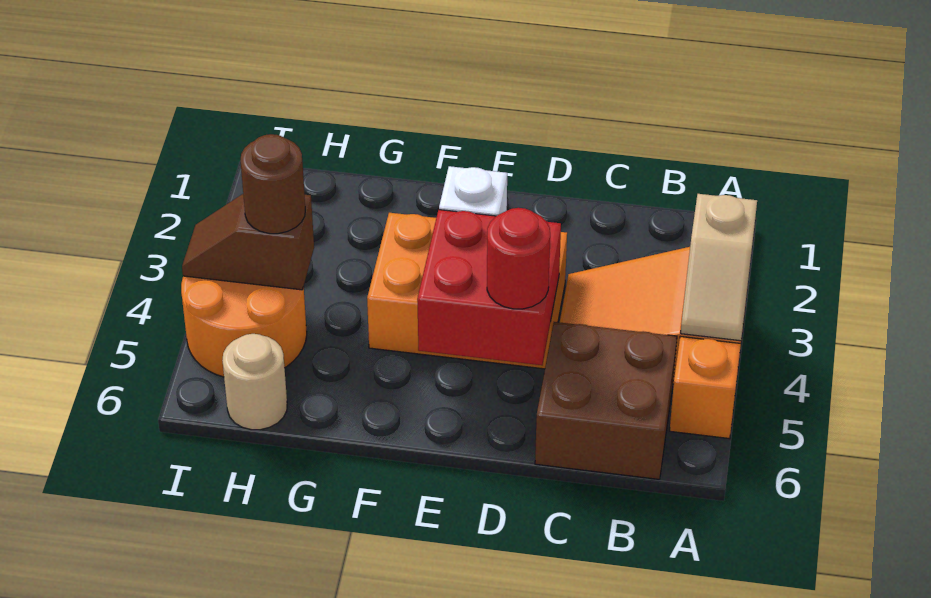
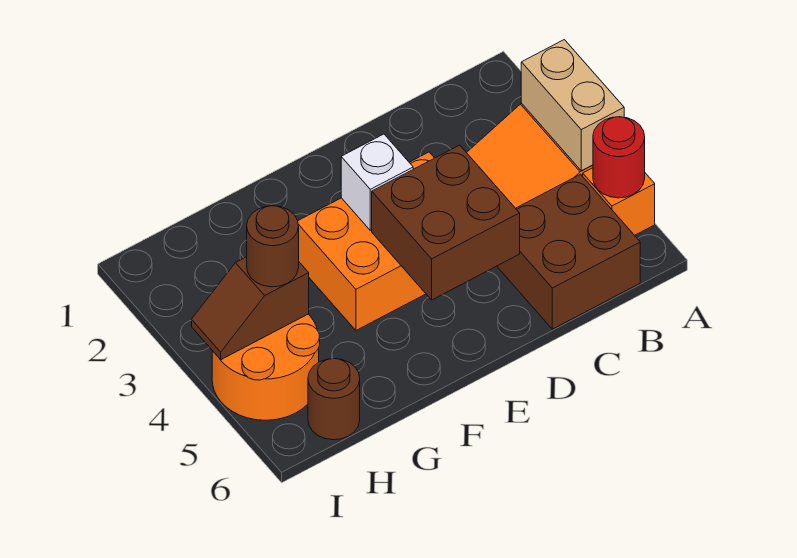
tan 1x2 slope [681,194,757,341] -> tan 1x2 brick [521,40,624,171]
red 2x2 brick [417,210,561,365] -> brown 2x2 brick [372,145,520,300]
red 1x1 round brick [487,208,550,309] -> red 1x1 round brick moved to [593,117,645,198]
tan 1x1 round brick [222,334,287,430] -> brown 1x1 round brick [308,359,360,440]

